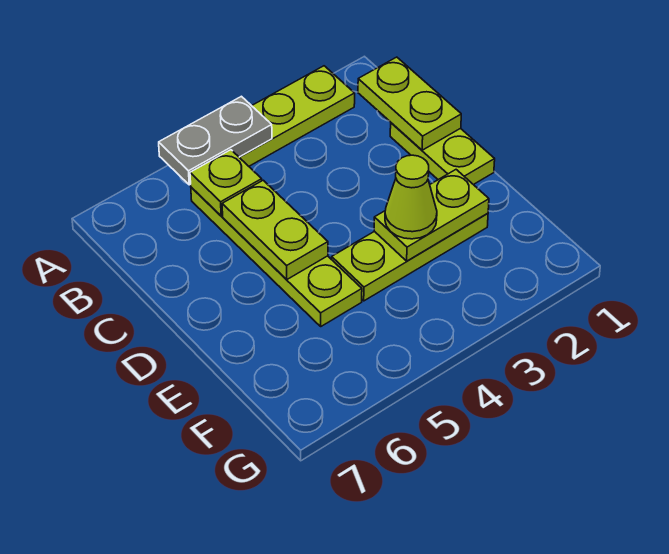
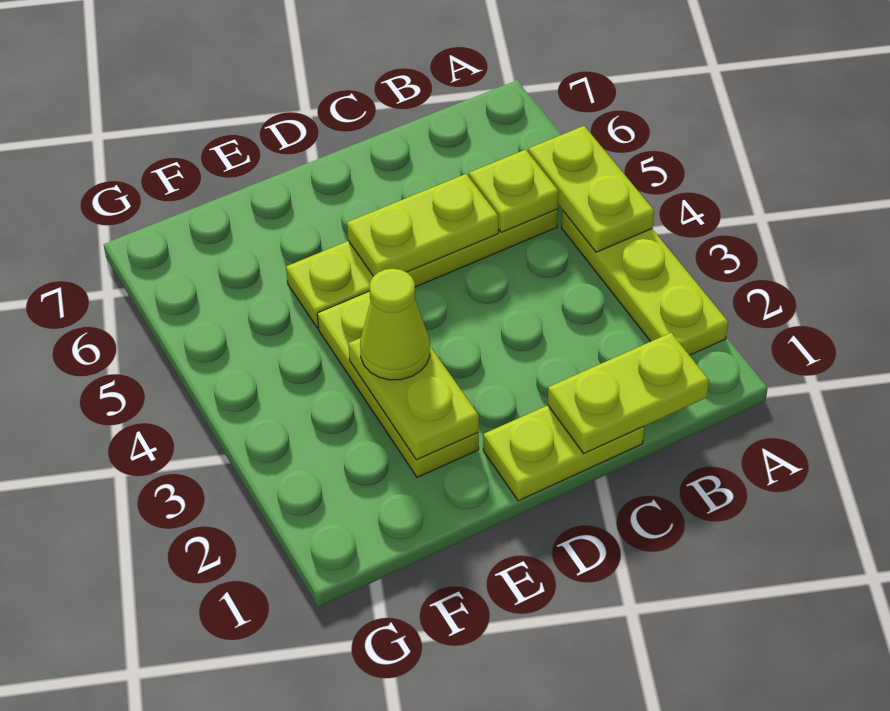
grey 1x2 plate [159,96,272,185] -> lime 1x2 plate [528,126,654,252]

